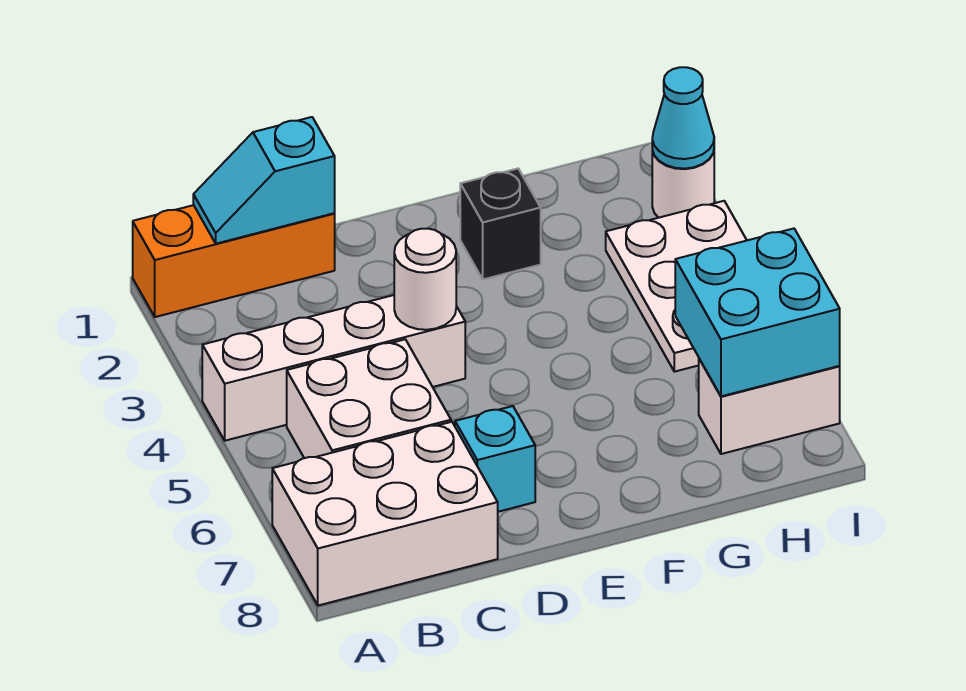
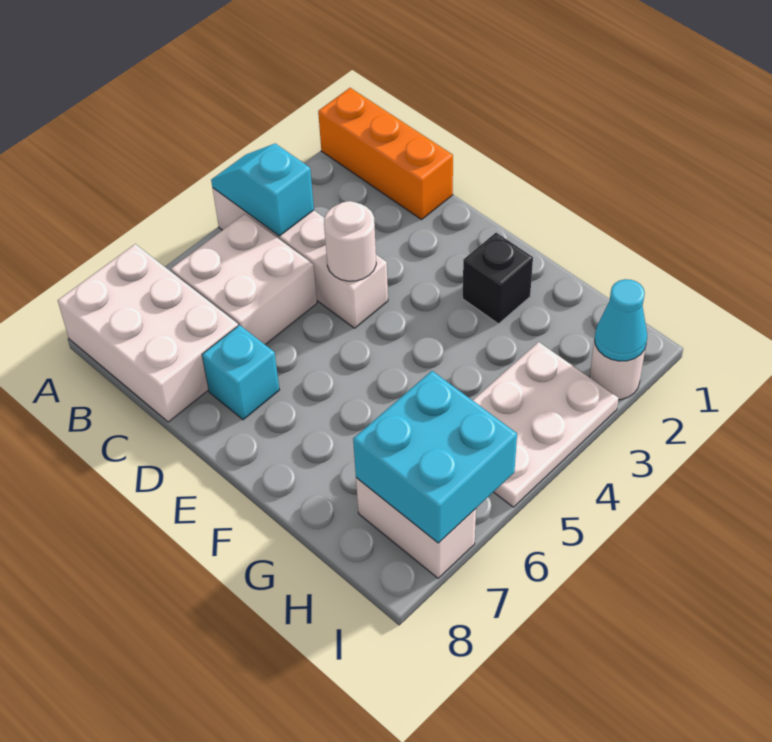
cyan 1x2 slope [193,117,335,244] -> cyan 1x2 slope moved to [211,144,314,236]

